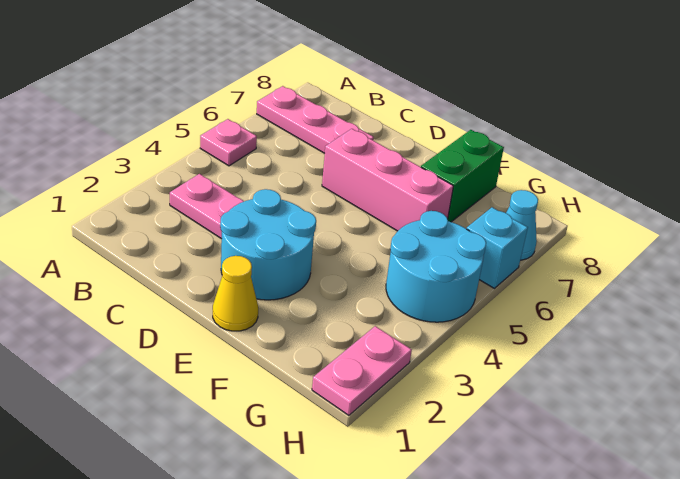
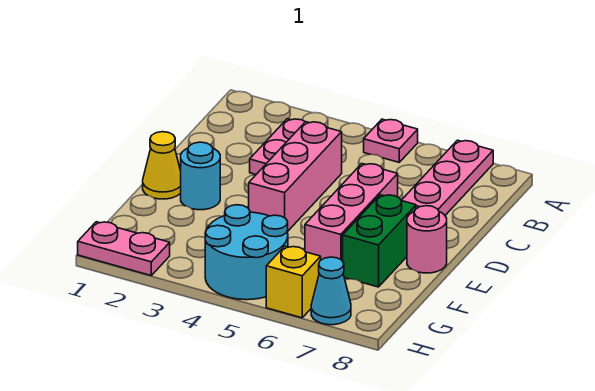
none -> pink 1x3 brick [249,122,342,232]
cyan 2x2 round brick [220,189,316,300] -> cyan 1x1 round brick [181,142,220,210]
none -> pink 1x1 round brick [407,206,447,273]
green 1x2 brick [421,130,504,222] -> green 1x2 brick turned to [343,195,416,287]
cyan 1x1 brick [467,207,528,288] -> yellow 1x1 brick [266,246,321,318]

